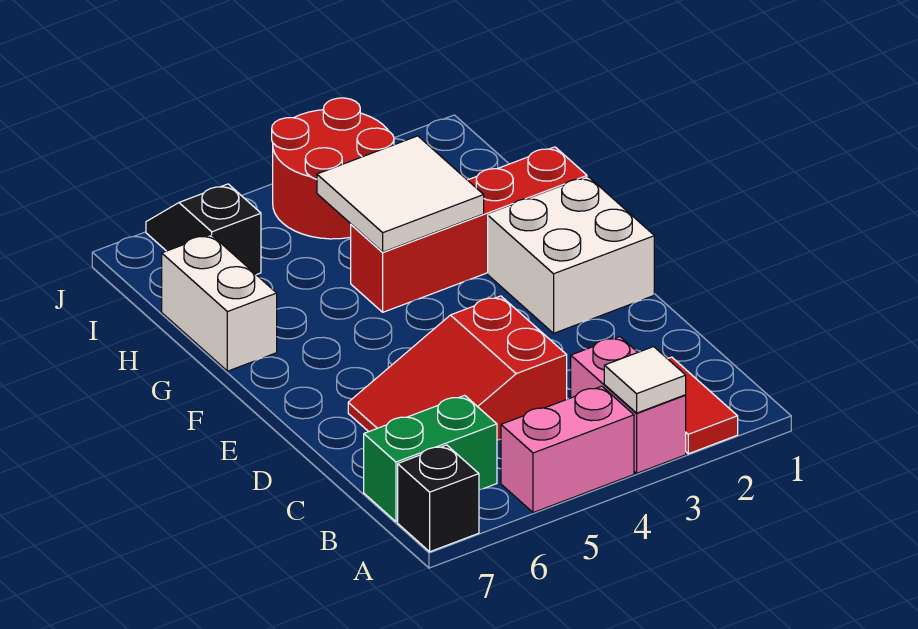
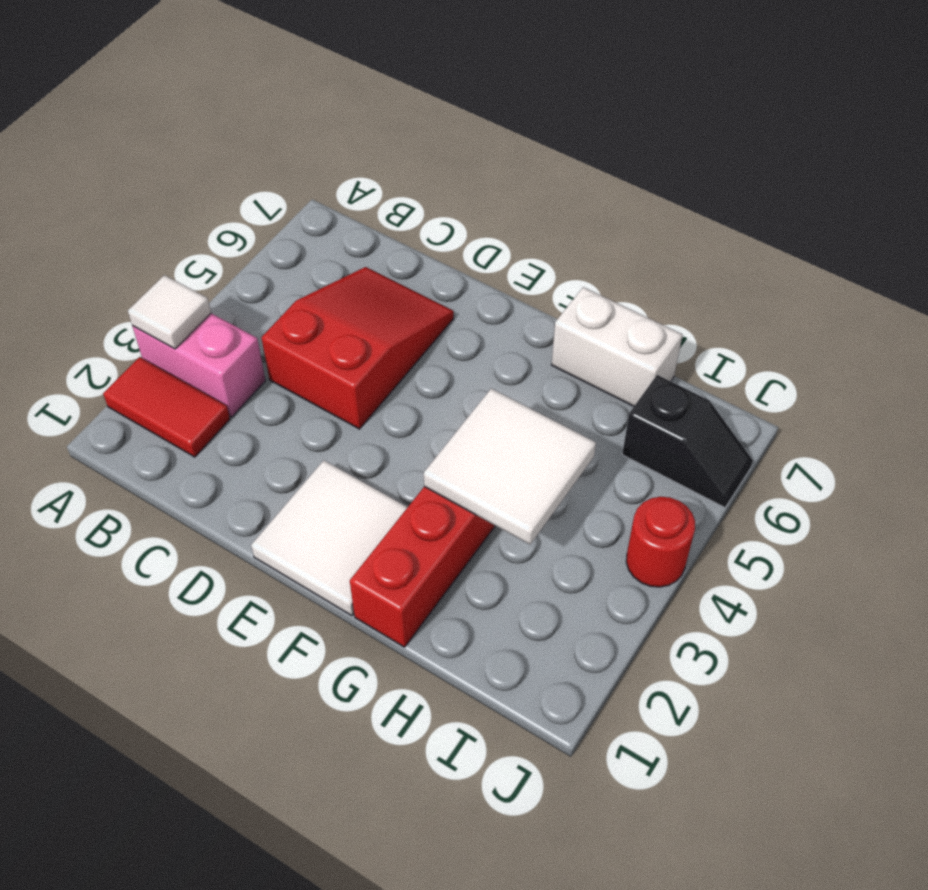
pink 1x2 brick [501,386,634,513] -> none
black 1x1 brick [398,445,479,552] -> none
green 1x2 brick [364,395,497,522] -> none
white 2x2 brick [488,177,654,333] -> white 2x2 tile [251,460,408,616]
red 2x2 round brick [272,98,394,239] -> red 1x1 round brick [626,497,695,587]

